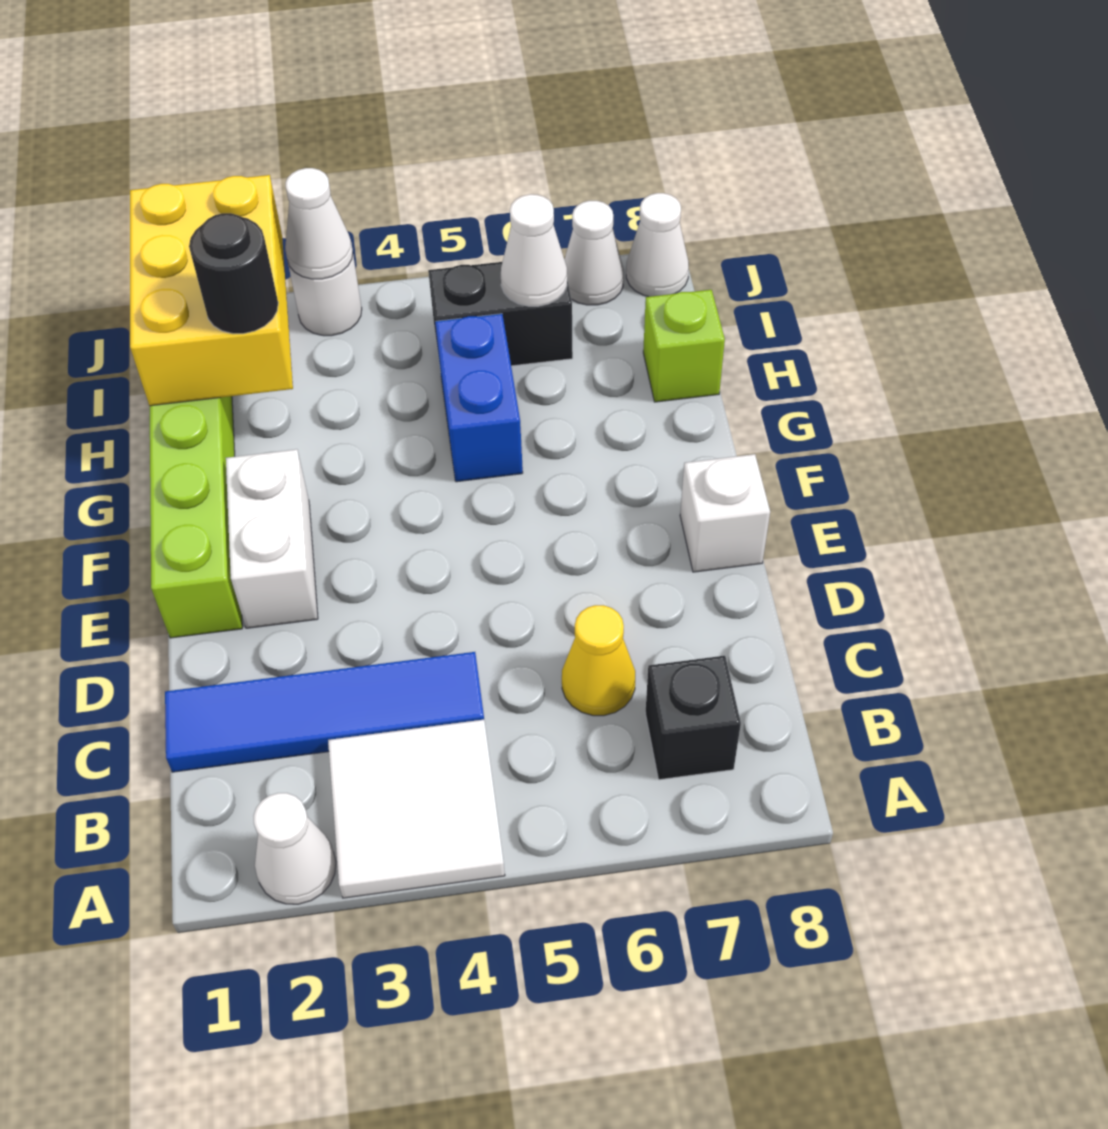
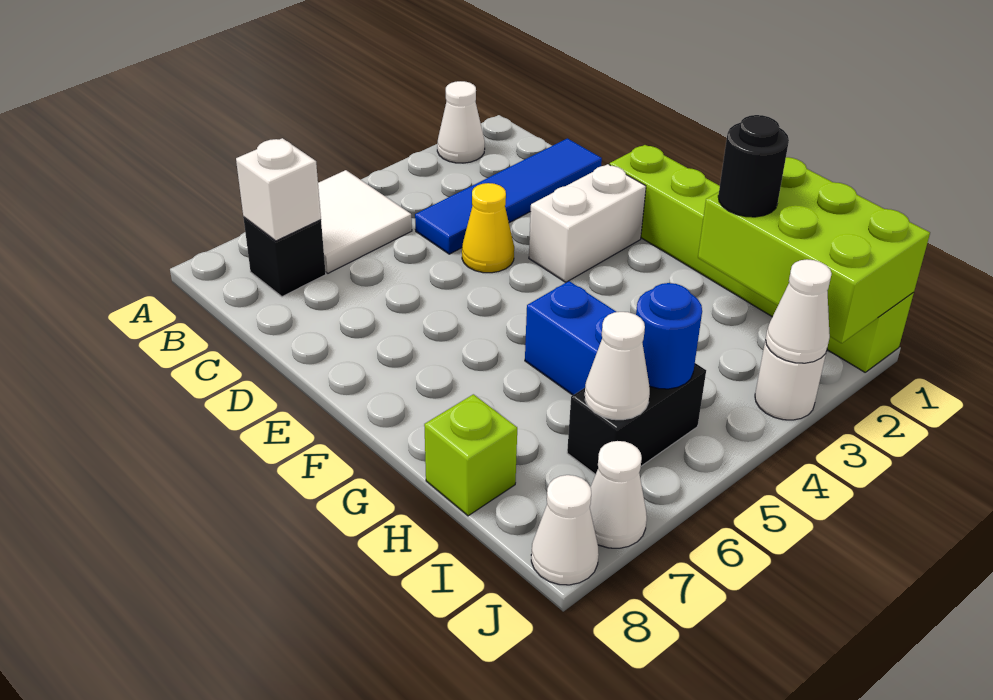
white 2x2 tile [328,720,505,898] -> white 2x2 tile moved to [318,170,412,273]
yellow 1x1 cone [562,605,635,716] -> yellow 1x1 cone moved to [462,183,514,273]
white 1x2 brick [226,449,318,628] -> white 1x2 brick turned to [529,164,646,282]
white 1x1 brick [680,454,770,572] -> white 1x1 brick moved to [236,138,321,241]
yellow 2x3 brick [130,175,293,406] -> lime 2x3 brick [698,157,930,343]
none -> blue 1x1 round brick [636,283,702,389]

